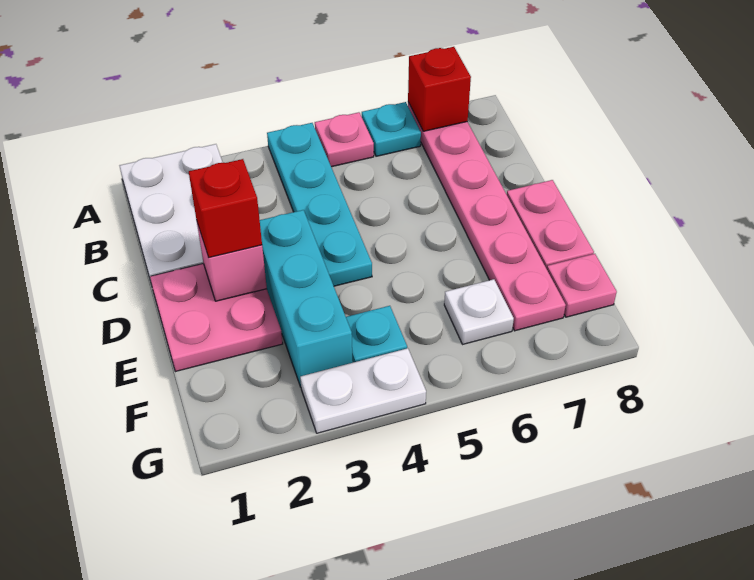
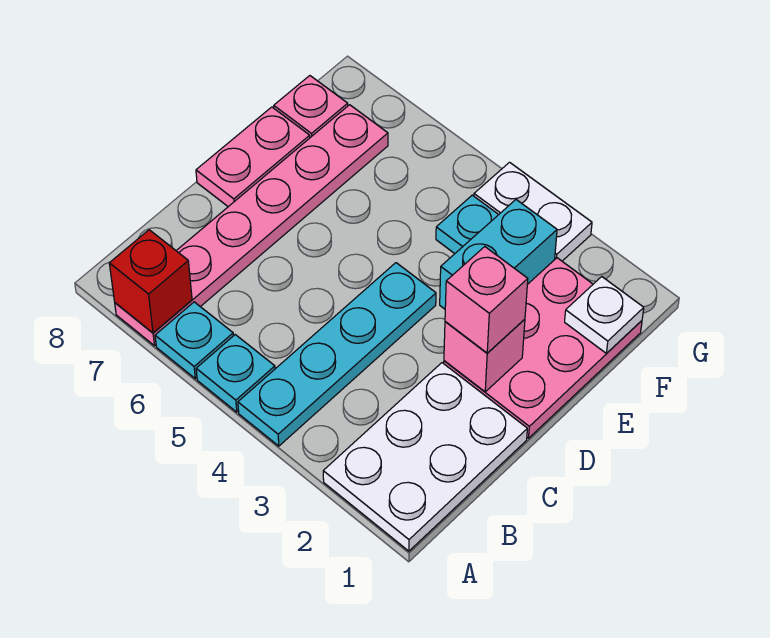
pink 1x1 plate [315,112,374,167] -> cyan 1x1 plate [196,335,275,412]
pink 2x2 plate [150,264,283,372] -> pink 2x3 plate [444,258,642,438]
red 1x1 brick [189,159,262,257] -> pink 1x1 brick [445,247,528,353]
cyan 1x3 brick [260,210,353,387] -> cyan 1x2 brick [440,200,557,309]
white 1x1 plate [444,279,514,344] -> white 1x1 plate moved to [565,277,644,353]

